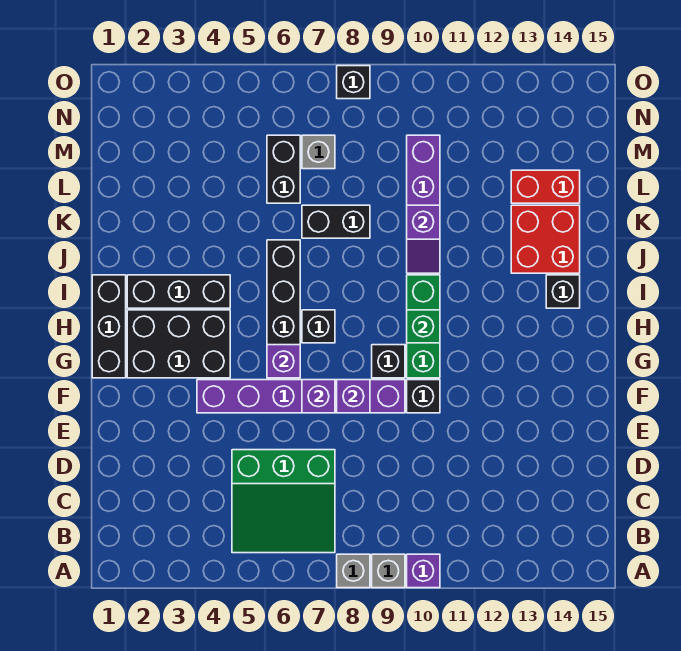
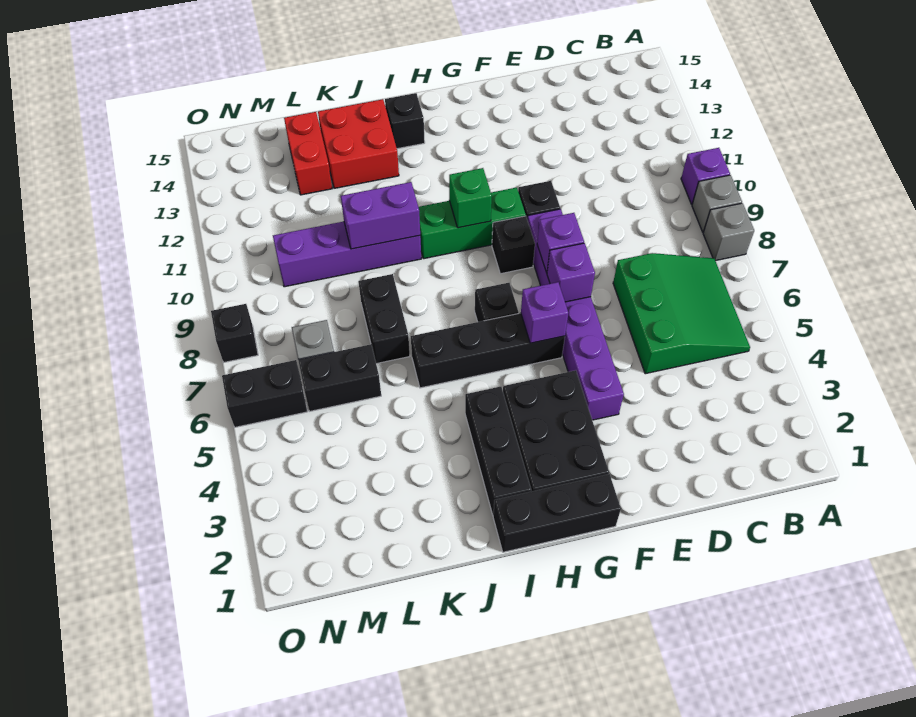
purple 1x2 slope [407,205,440,273] -> purple 1x2 brick [341,182,420,249]
none -> black 1x2 brick [222,360,308,427]

